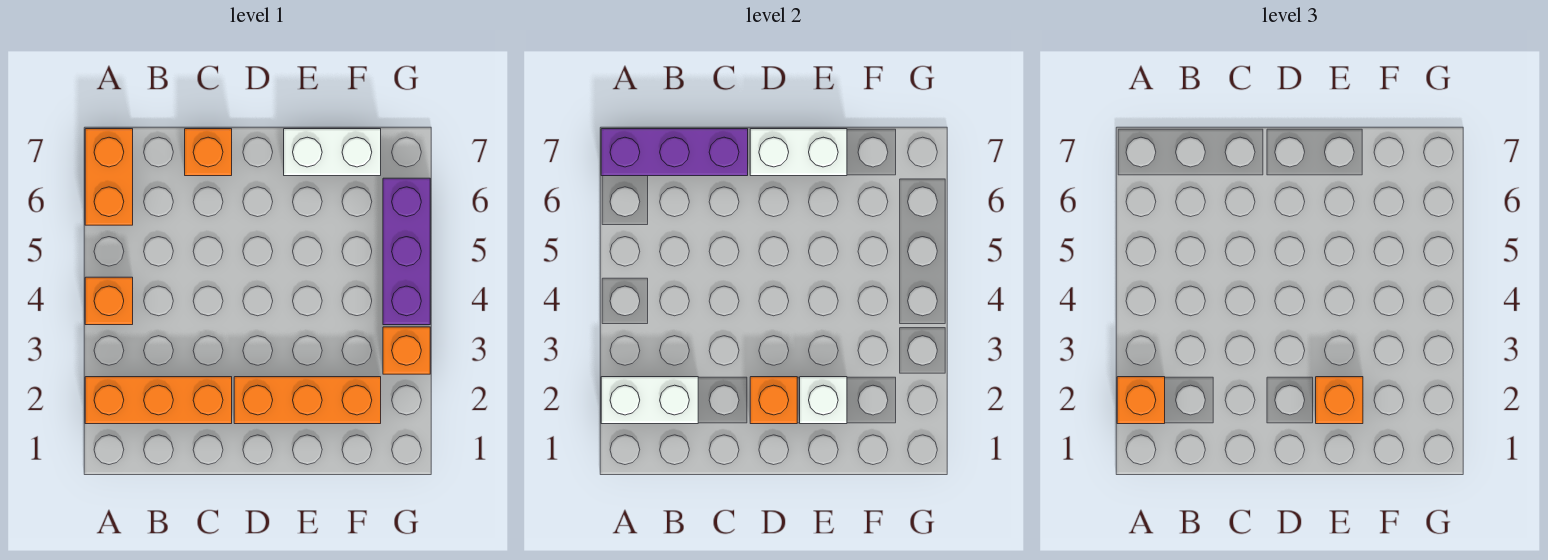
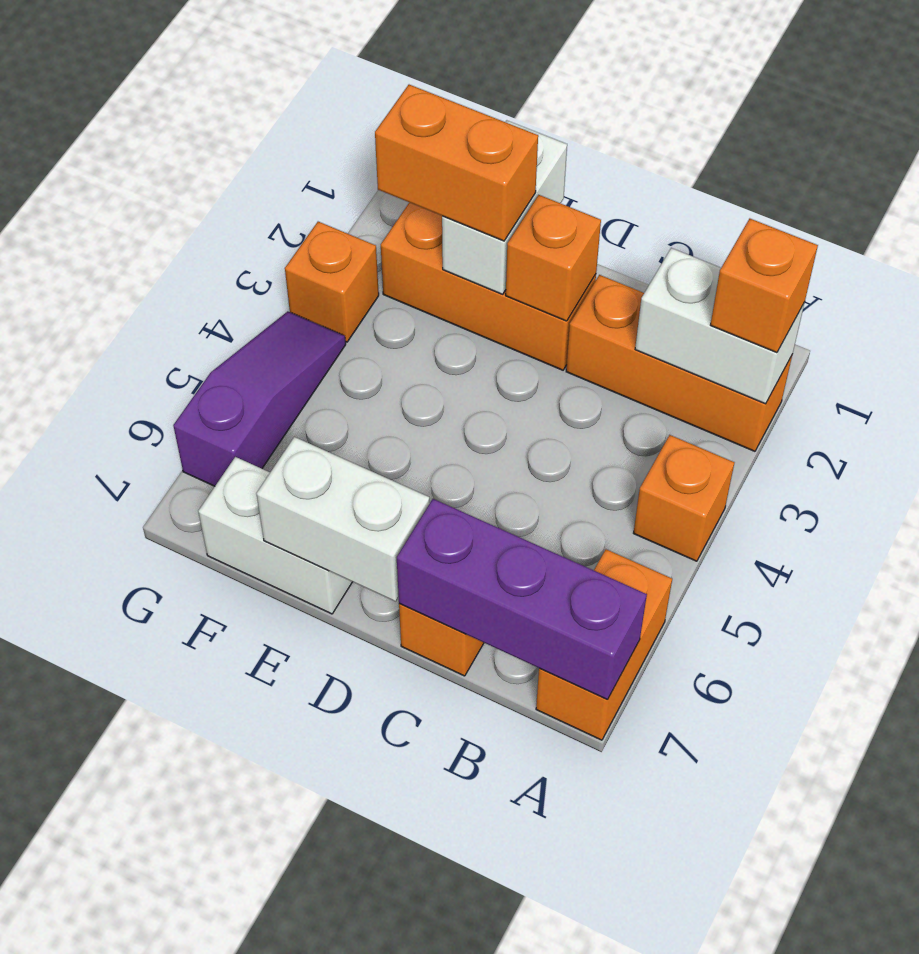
white 1x1 brick [800,377,847,424] -> white 1x2 brick [442,120,567,294]
orange 1x1 brick [1316,377,1363,424] -> orange 1x2 brick [375,85,538,241]
purple 1x3 brick [383,178,430,325] -> purple 1x3 slope [173,311,346,486]

